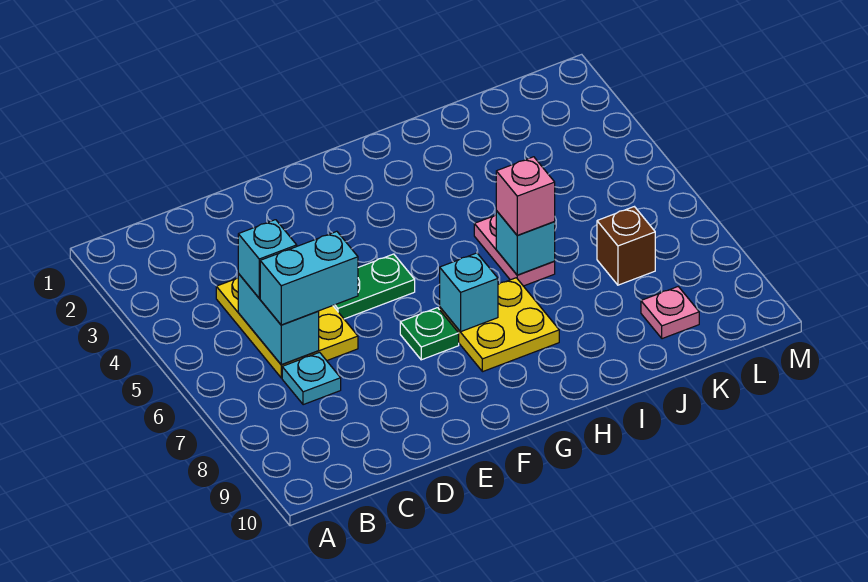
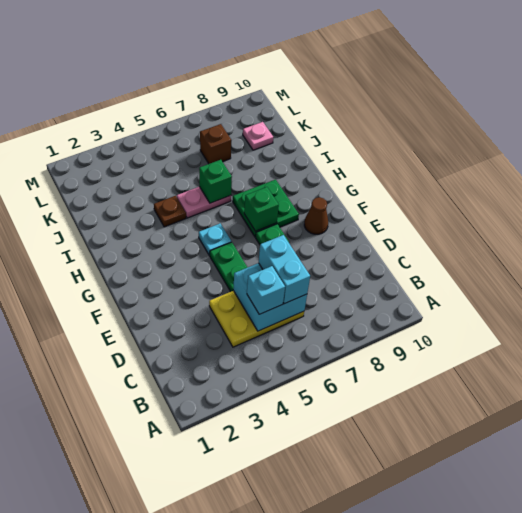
cyan 1x2 brick [238,274,319,365] -> cyan 2x2 brick [233,263,307,331]
cyan 1x1 plate [282,352,341,405] -> cyan 1x1 plate moved to [199,223,231,255]
none -> brown 1x1 cone [304,197,328,234]
yellow 2x2 plate [440,278,559,372] -> green 2x2 plate [233,180,299,237]
cyan 1x1 brick [440,253,498,332] -> green 1x1 brick [244,187,279,231]
none -> brown 1x1 plate [154,196,186,227]
cyan 1x1 brick [496,211,555,275] -> green 1x1 brick [199,160,232,203]
pink 1x1 brick [496,157,555,235] -> none

